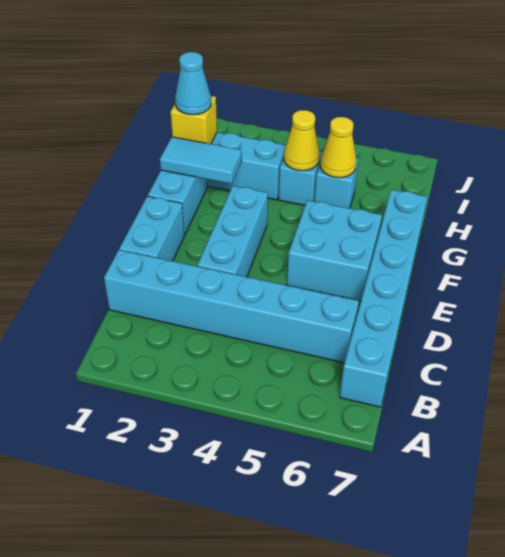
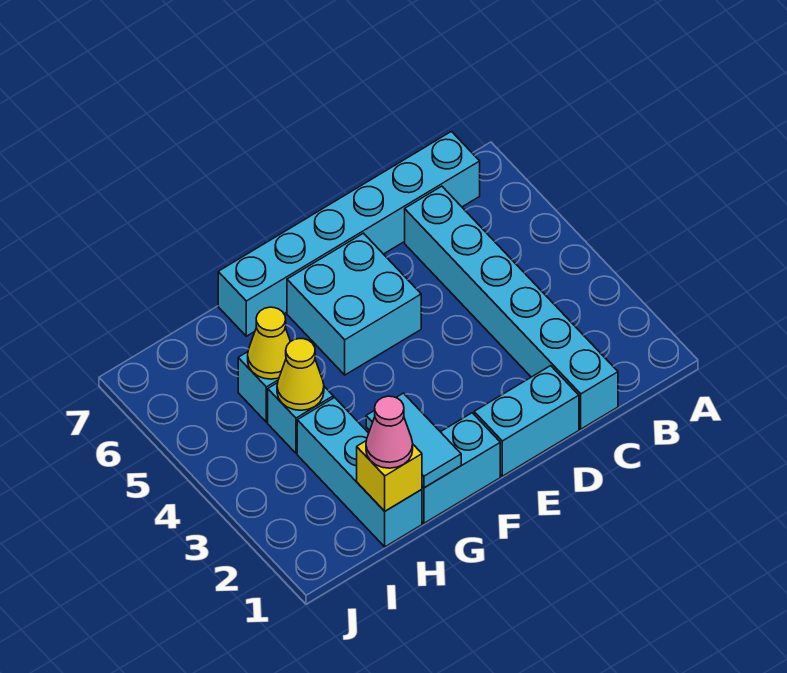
cyan 1x3 brick [197,186,268,277] -> none
cyan 1x1 cone [175,52,211,115] -> pink 1x1 cone [366,396,413,468]

